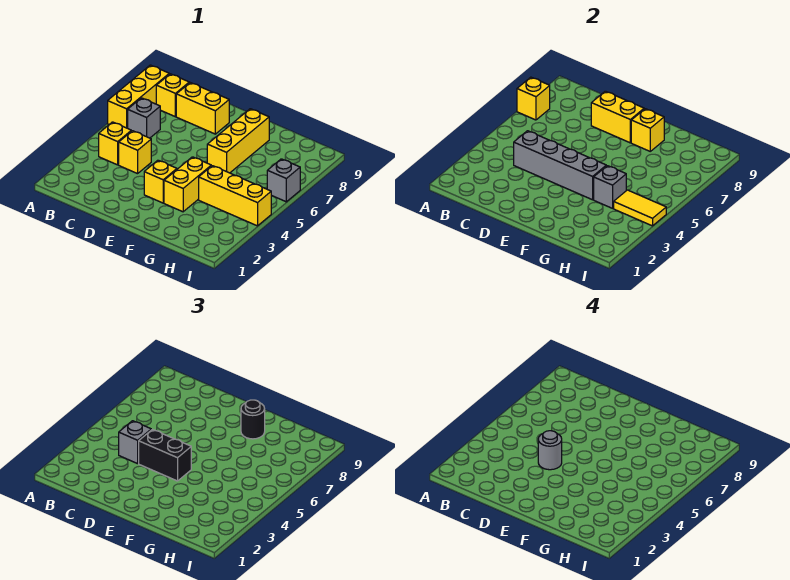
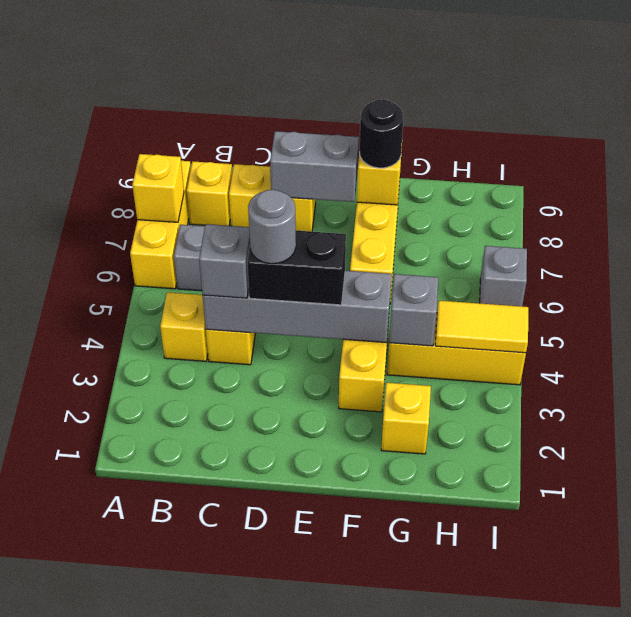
yellow 1x2 brick [591,91,644,143] -> grey 1x2 brick [270,131,359,202]
yellow 1x1 brick [144,160,177,203] -> yellow 1x1 brick moved to [381,383,431,454]

